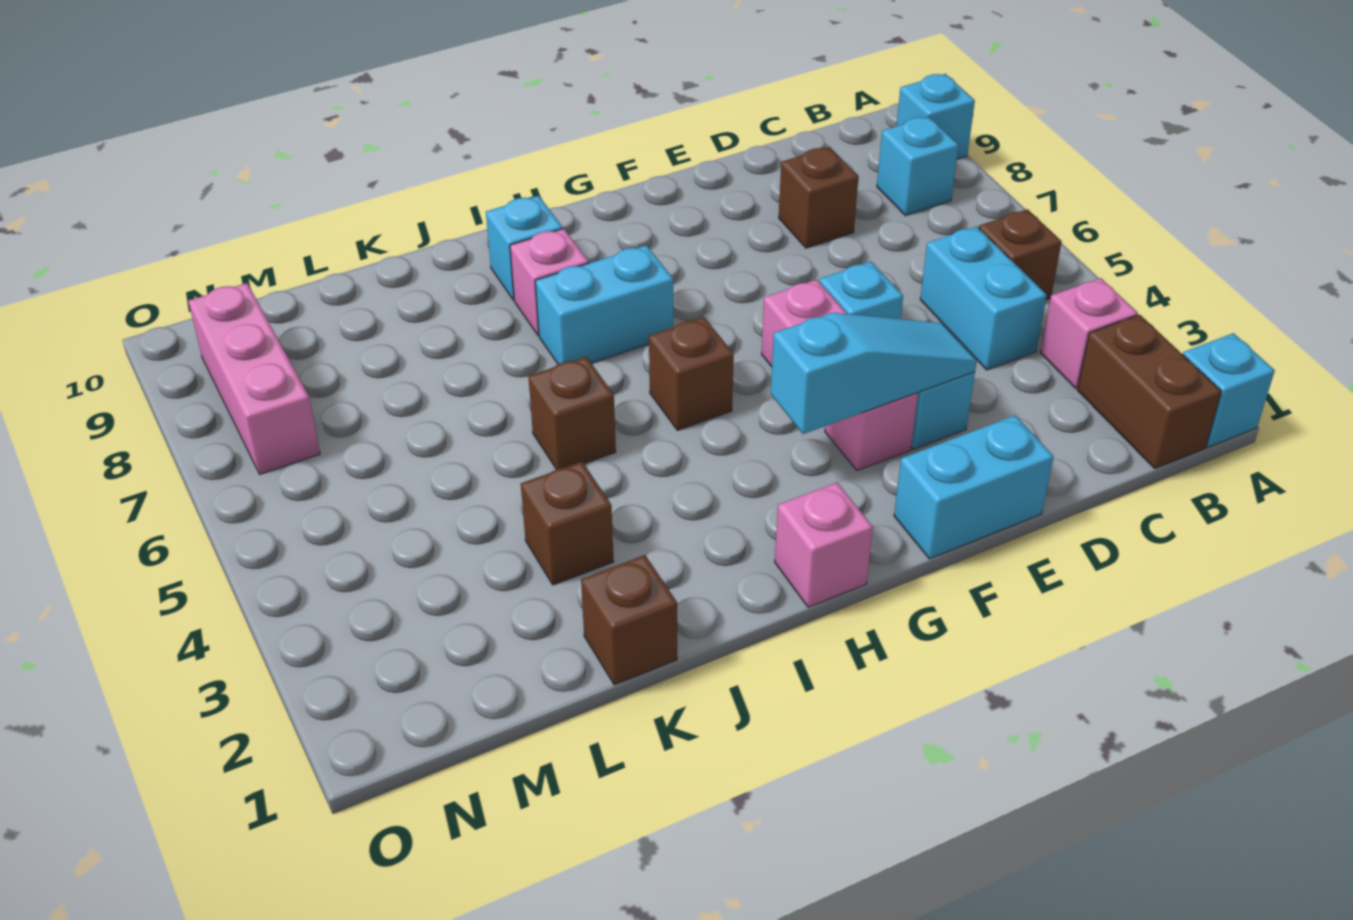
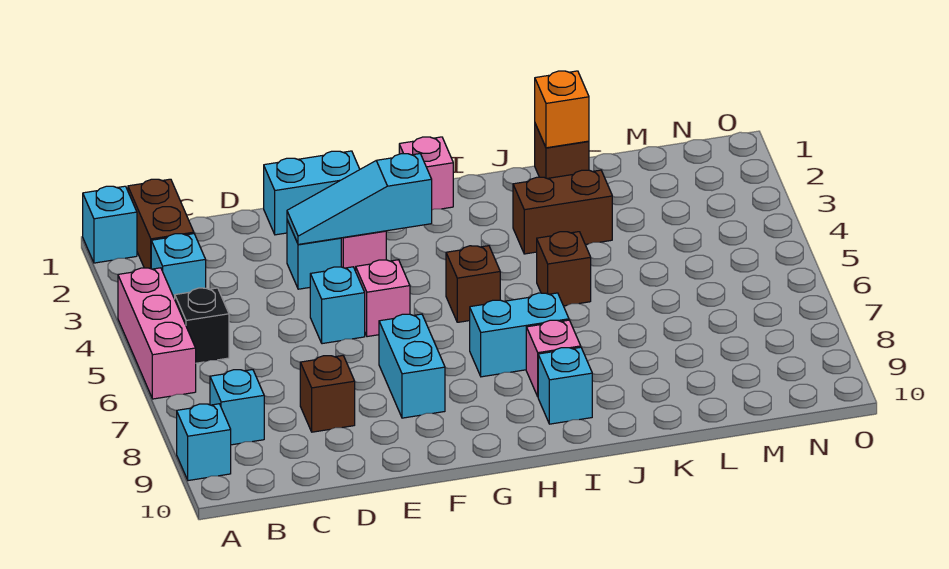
pink 1x1 brick [1040,278,1138,388] -> cyan 1x1 brick [151,234,206,299]
brown 1x1 brick [979,209,1062,300] -> black 1x1 brick [175,288,229,363]
cyan 1x2 brick [920,226,1047,370] -> cyan 1x2 brick moved to [379,314,445,418]
none -> orange 1x1 brick [535,71,589,148]
brown 1x1 brick [521,462,614,585] -> brown 1x2 brick [513,170,612,254]
pink 1x3 brick [188,283,320,474] -> pink 1x3 brick moved to [118,268,196,399]

